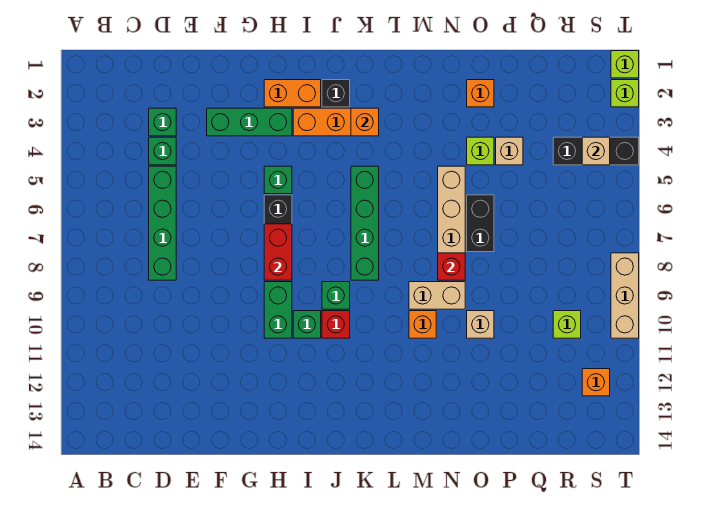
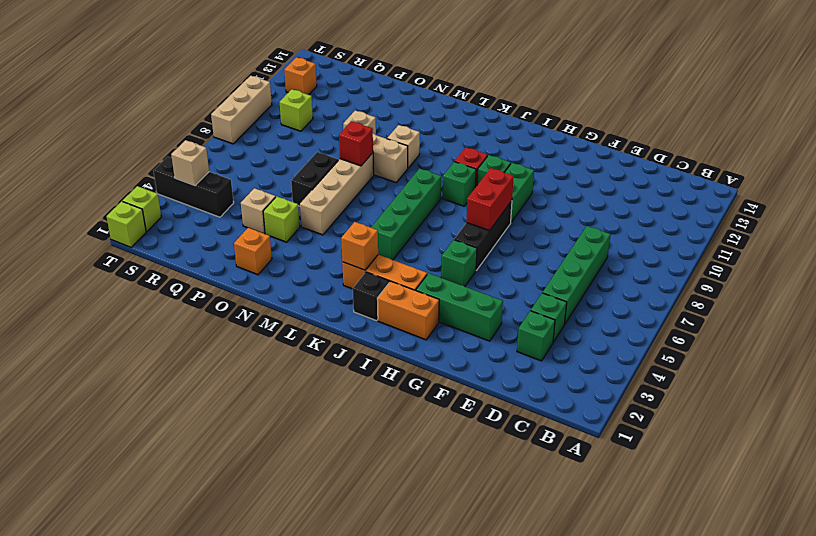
orange 1x1 brick [409,311,436,338] -> tan 1x1 brick [387,125,420,168]

